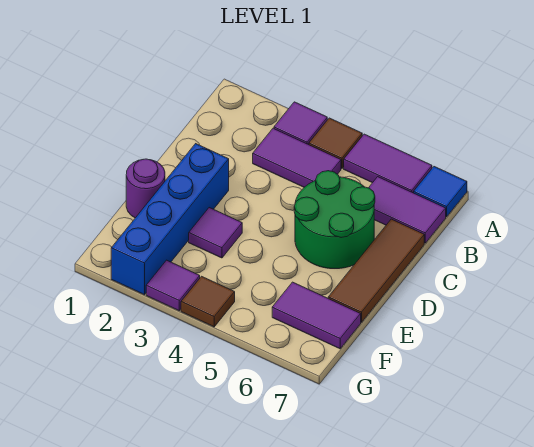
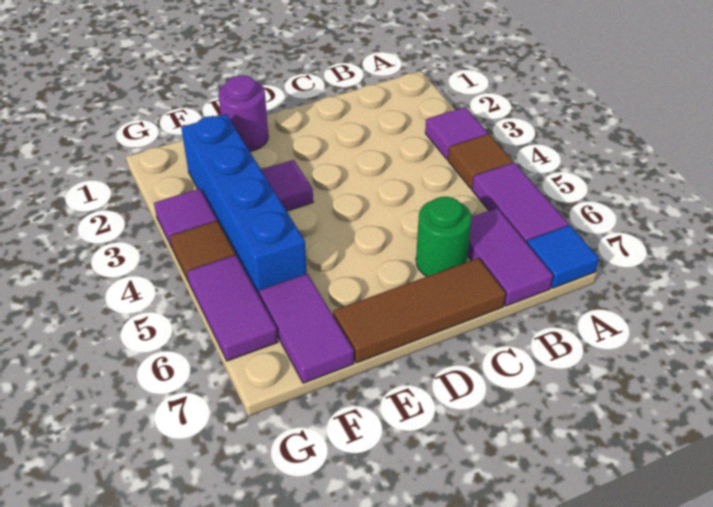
purple 1x2 tile [253,128,341,187] -> purple 1x2 tile moved to [187,255,278,361]
green 2x2 round brick [294,171,375,269] -> green 1x1 round brick [416,197,471,276]
blue 1x4 brick [111,144,229,295] -> blue 1x4 brick turned to [181,114,307,295]

